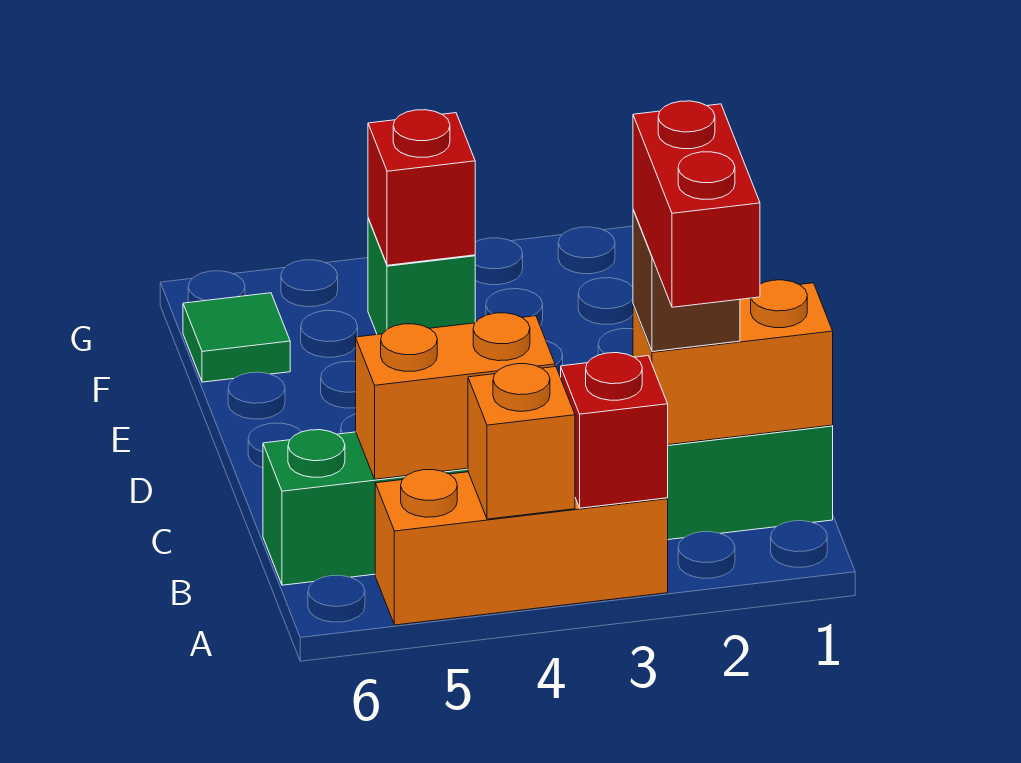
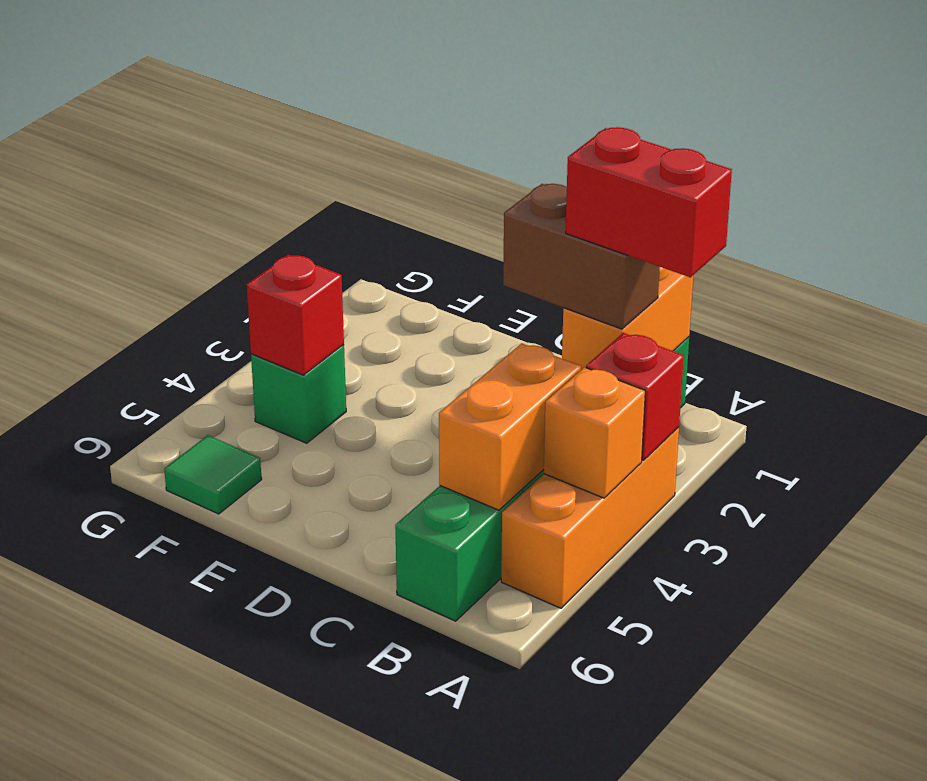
brown 1x1 brick [633,210,740,352] -> brown 1x2 brick [503,184,660,329]

